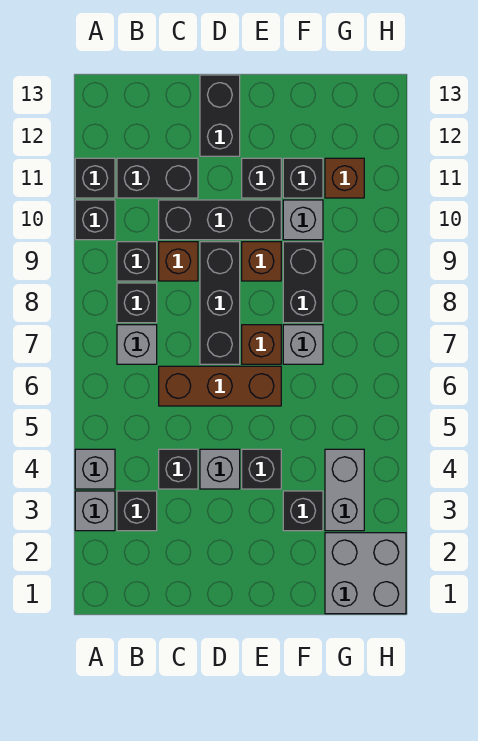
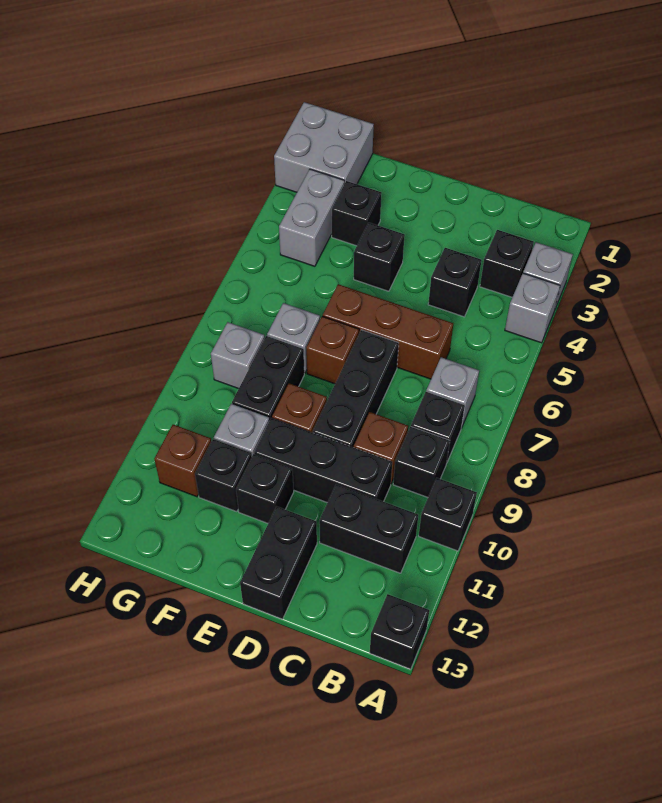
black 1x1 brick [75,158,115,198] -> black 1x1 brick moved to [370,594,429,669]
grey 1x1 brick [200,449,240,489] -> grey 1x1 brick moved to [211,322,265,389]

